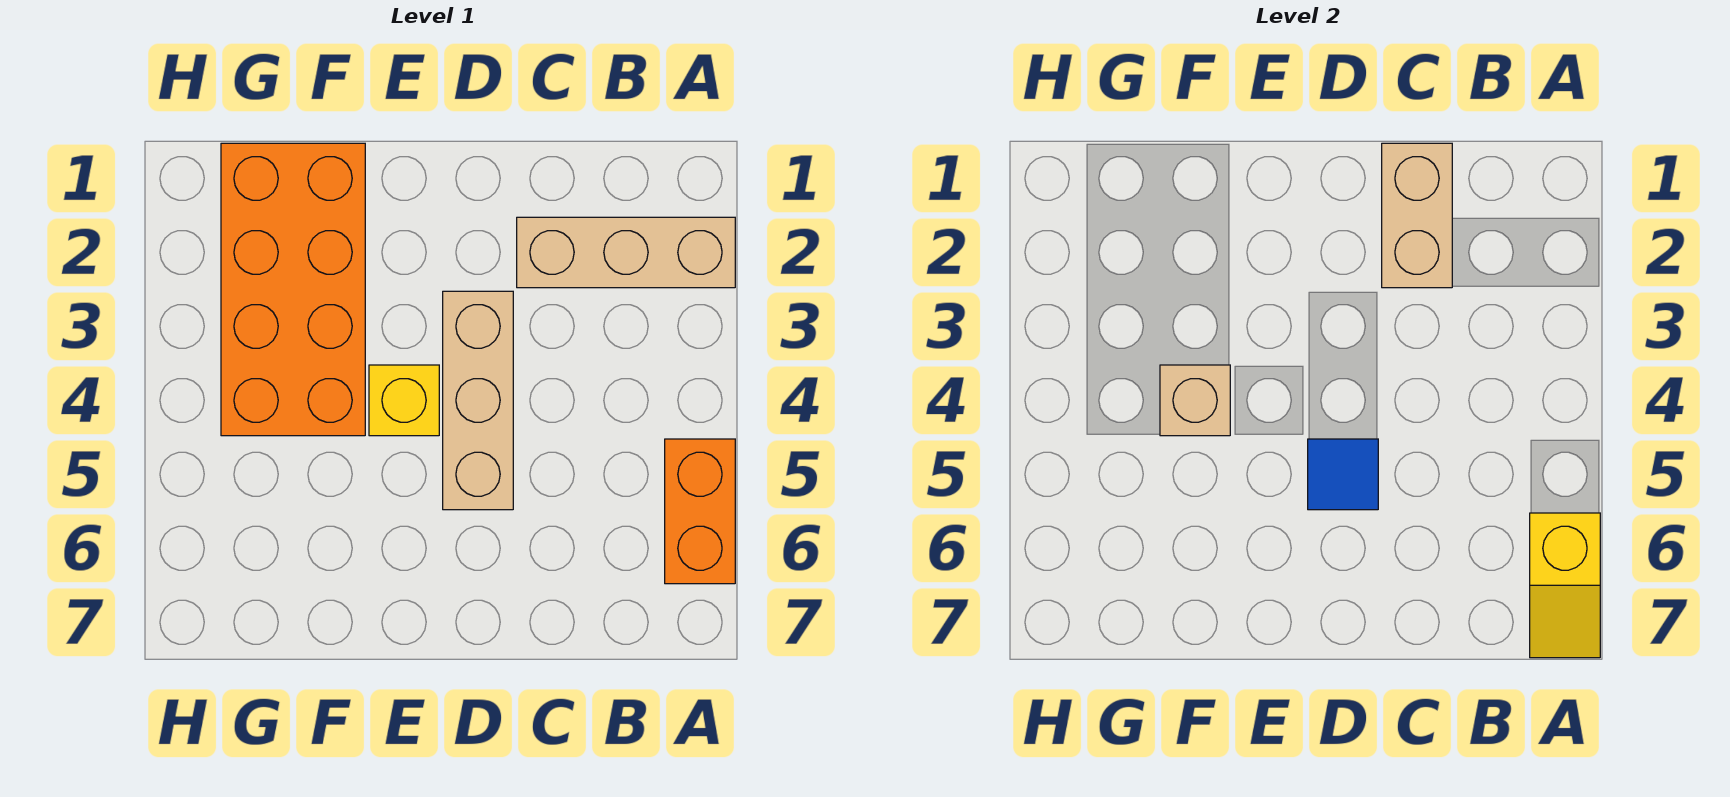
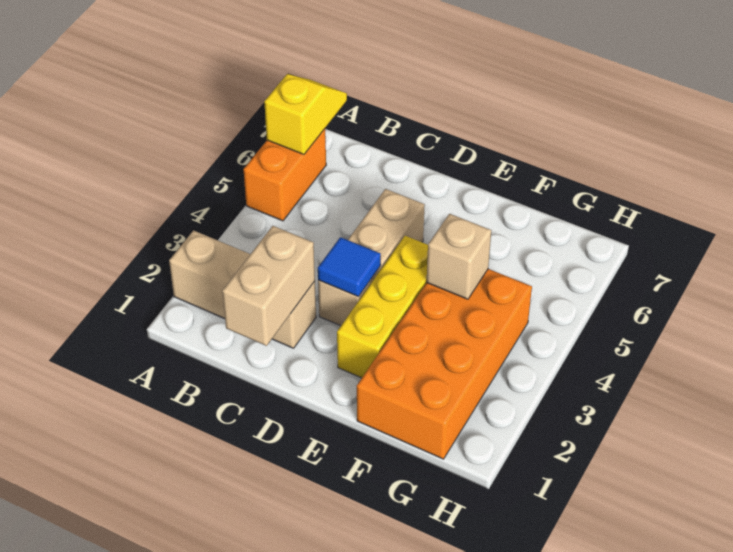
blue 1x1 tile [1308,439,1378,510] -> blue 1x1 tile moved to [318,237,381,297]
yellow 1x1 brick [369,365,439,436] -> yellow 1x3 brick [337,236,428,378]

